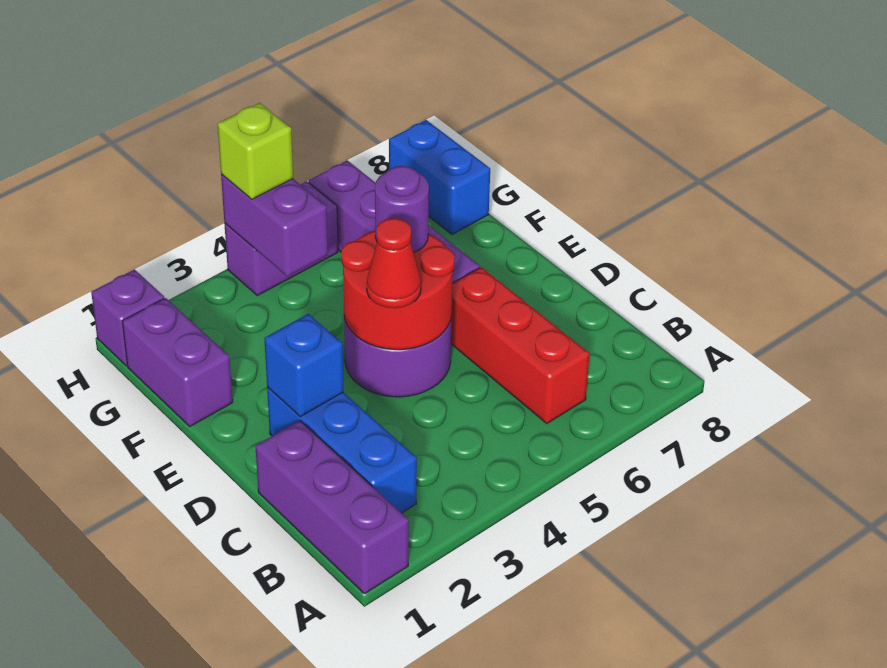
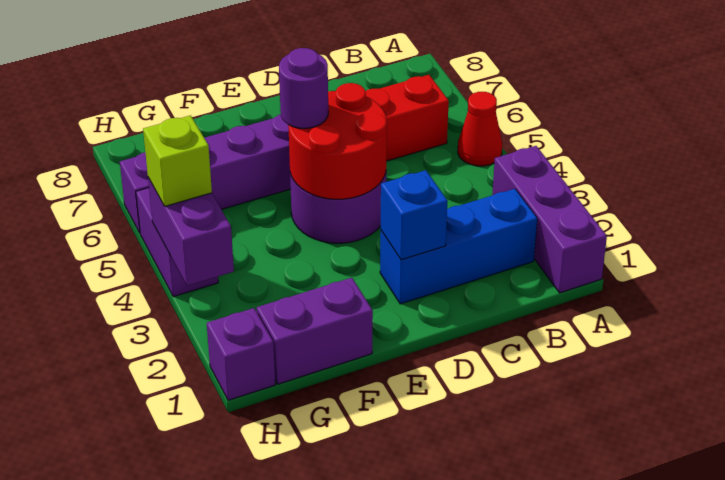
purple 1x3 brick [255,420,409,594] -> purple 1x3 brick turned to [492,146,607,293]
red 1x1 cone [367,218,421,308] -> red 1x1 cone moved to [458,92,502,166]
purple 1x2 brick [221,174,328,277] -> purple 1x2 brick turned to [148,178,234,286]
blue 1x2 brick [389,120,490,235] -> none

